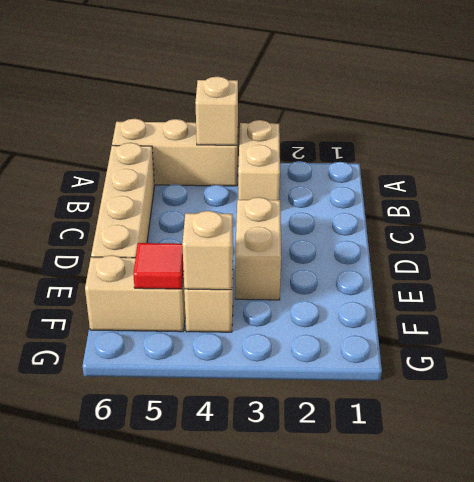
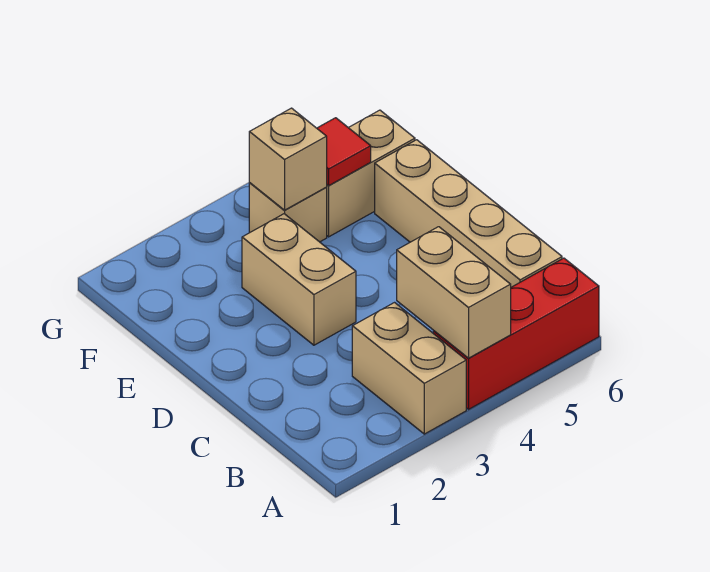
tan 1x3 brick [112,119,238,186] -> red 1x3 brick [433,258,599,409]
tan 1x1 brick [195,76,238,145] -> tan 1x2 brick [397,227,511,358]

